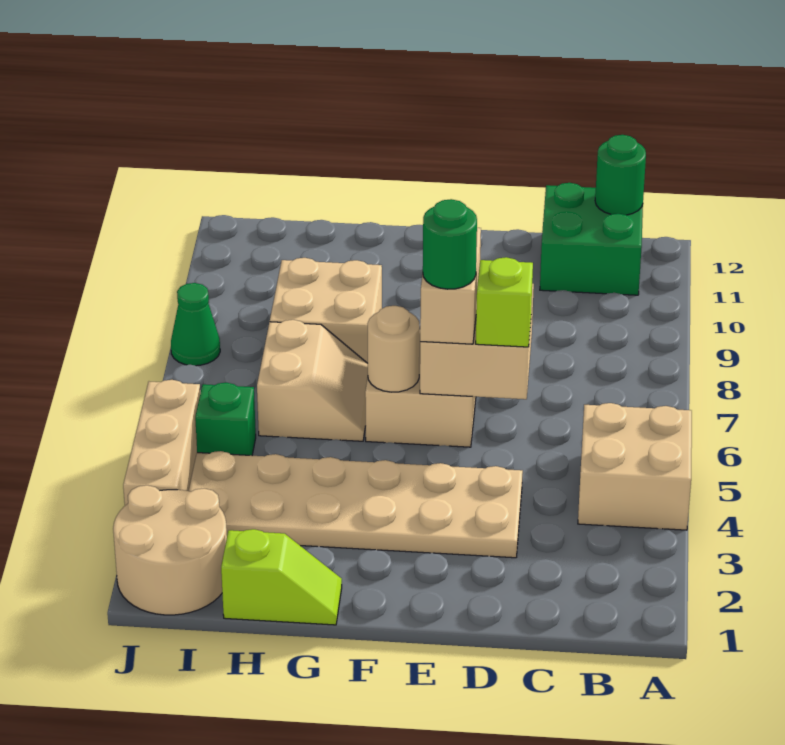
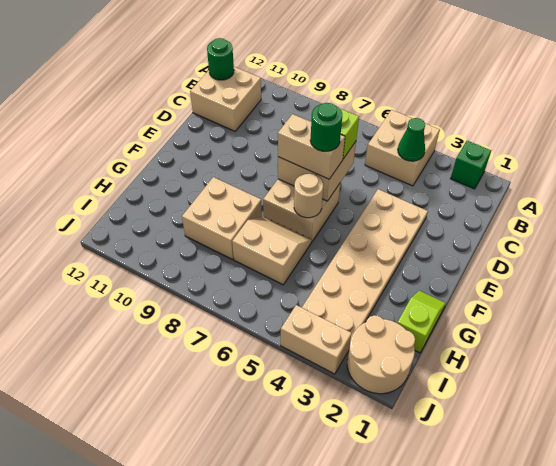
green 2x2 brick [540,183,643,295] -> tan 2x2 brick [190,67,261,131]
green 1x1 brick [195,383,256,456] -> green 1x1 brick moved to [451,141,491,189]
tan 1x3 brick [123,380,200,505] -> tan 1x2 brick [281,305,352,374]
green 1x1 cone [171,283,220,366] -> green 1x1 cone moved to [398,118,425,161]

